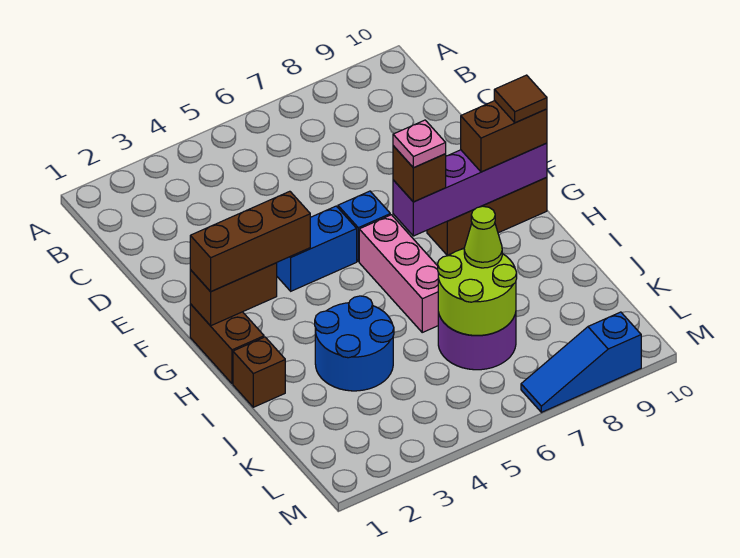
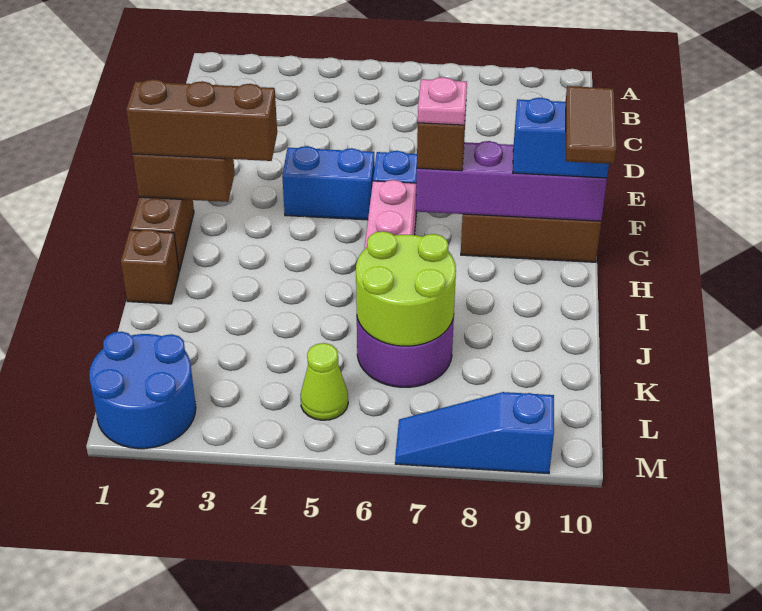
brown 1x2 brick [461,101,547,172] -> blue 1x2 brick [513,98,609,178]
brown 1x1 tile [494,75,547,123] -> brown 1x2 tile [566,86,616,164]
blue 2x2 round brick [315,296,394,391] -> blue 2x2 round brick moved to [89,332,196,449]
lime 1x1 cone [464,206,502,268] -> lime 1x1 cone moved to [300,343,348,420]

